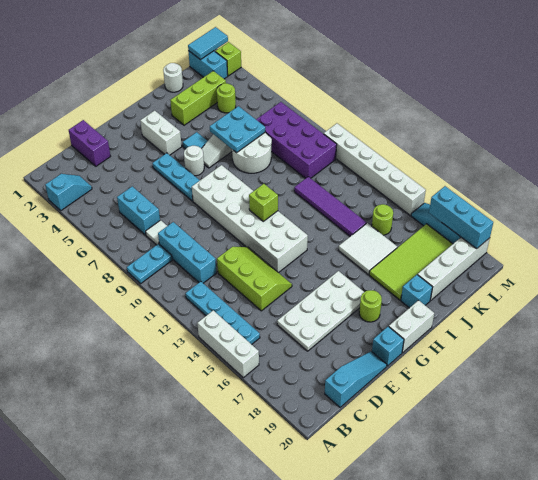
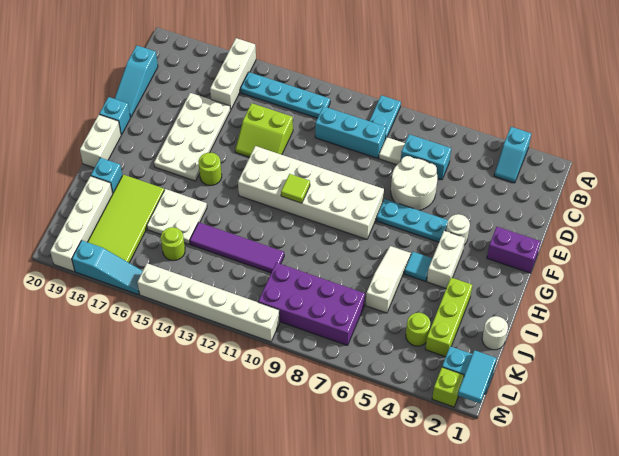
white 1x3 brick [197,310,259,378] -> white 1x3 brick turned to [210,38,256,109]
purple 1x2 brick [69,120,111,166] -> purple 1x2 brick moved to [487,227,541,273]
lime 2x3 slope [217,246,292,311] -> lime 2x2 slope [235,103,293,157]
white 1x2 brick [140,111,182,155] -> white 1x2 brick turned to [427,231,465,288]
white 1x1 round brick [184,146,204,176] -> white 1x1 round brick moved to [446,214,470,245]
lime 1x1 brick [249,184,278,221] -> lime 1x1 tile [281,174,310,203]
lime 1x1 round brick [359,290,382,322] -> lime 1x1 round brick moved to [198,153,222,185]
cyan 2x2 plate [210,106,265,153] -> none
white 2x2 round brick [232,132,272,173] -> white 2x2 round brick moved to [391,156,438,210]
white 2x2 tile [338,223,397,274] -> white 2x2 plate [147,189,207,244]
cyan 1x3 brick [429,186,493,249] -> none

